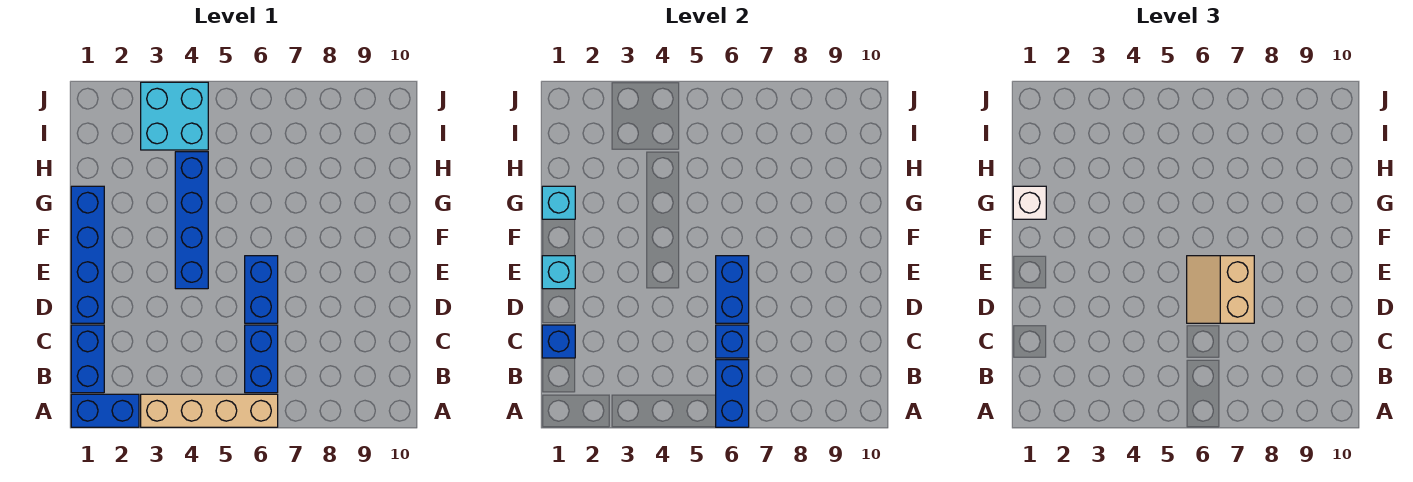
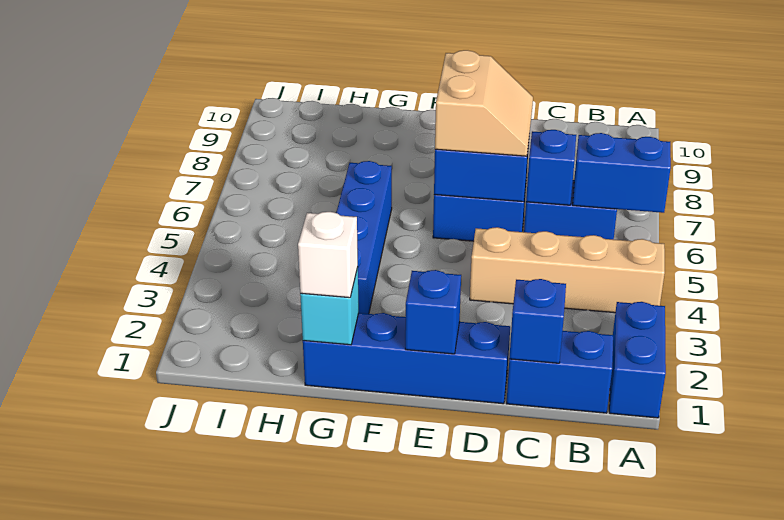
tan 1x4 brick [141,394,278,427] -> tan 1x4 brick turned to [470,227,665,313]
tan 2x2 slope [1187,256,1254,323] -> tan 2x2 slope turned to [435,50,533,156]
cyan 1x1 brick [542,256,575,289] -> blue 1x1 brick [405,270,461,354]
blue 1x4 brick [175,152,208,289] -> blue 1x4 brick turned to [336,161,392,314]
cyan 2x2 brick [141,82,208,150] -> none

